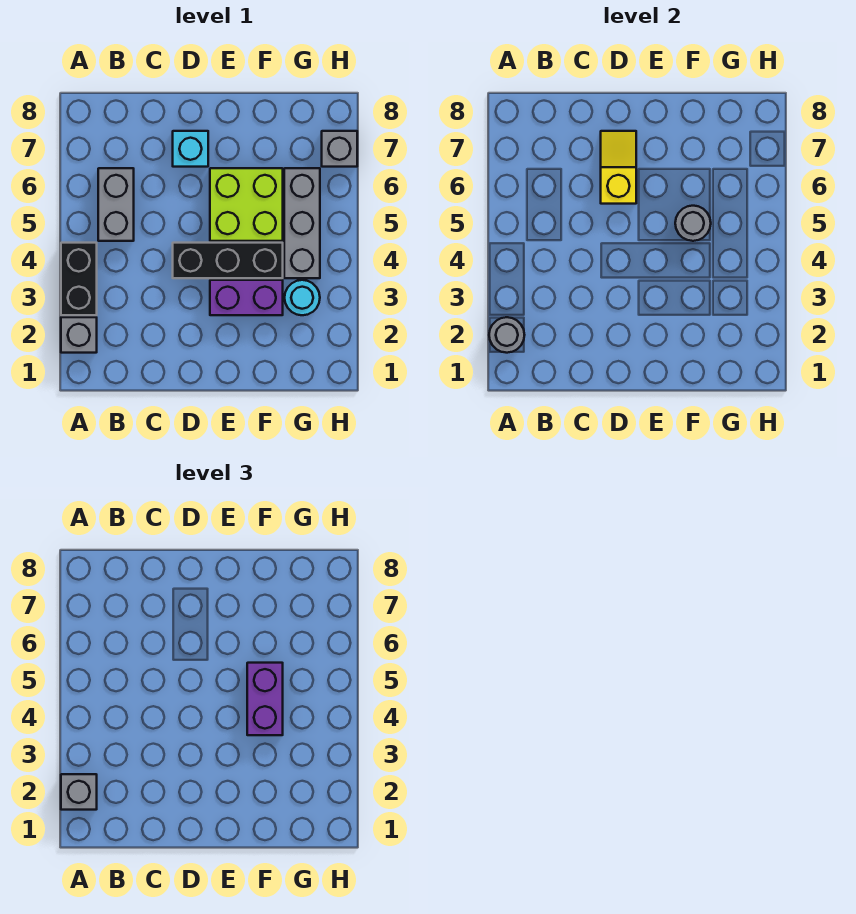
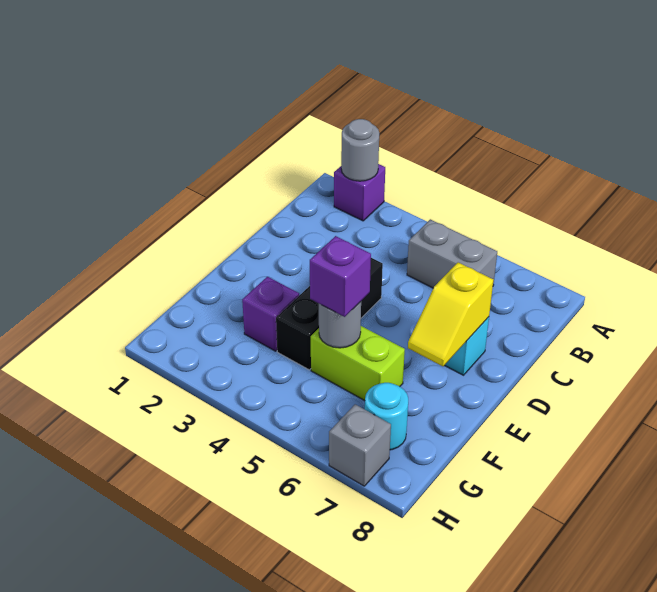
grey 1x1 brick [61,317,97,353] -> purple 1x1 brick [334,164,385,221]
grey 1x1 brick [61,774,97,810] -> none
black 1x2 brick [61,243,97,315] -> none
yellow 1x2 slope [601,131,636,204] -> yellow 1x2 slope turned to [408,262,493,366]
purple 1x2 brick [210,280,283,315] -> purple 1x1 brick [242,277,299,351]
lime 2x2 brick [210,168,283,241] -> lime 1x2 brick [311,326,405,401]
purple 1x2 brick [247,663,283,735] -> purple 1x1 brick [310,236,371,317]
cyan 1x1 round brick [285,280,320,315] -> cyan 1x1 round brick moved to [365,383,408,450]
grey 1x3 brick [284,168,320,278] -> none

